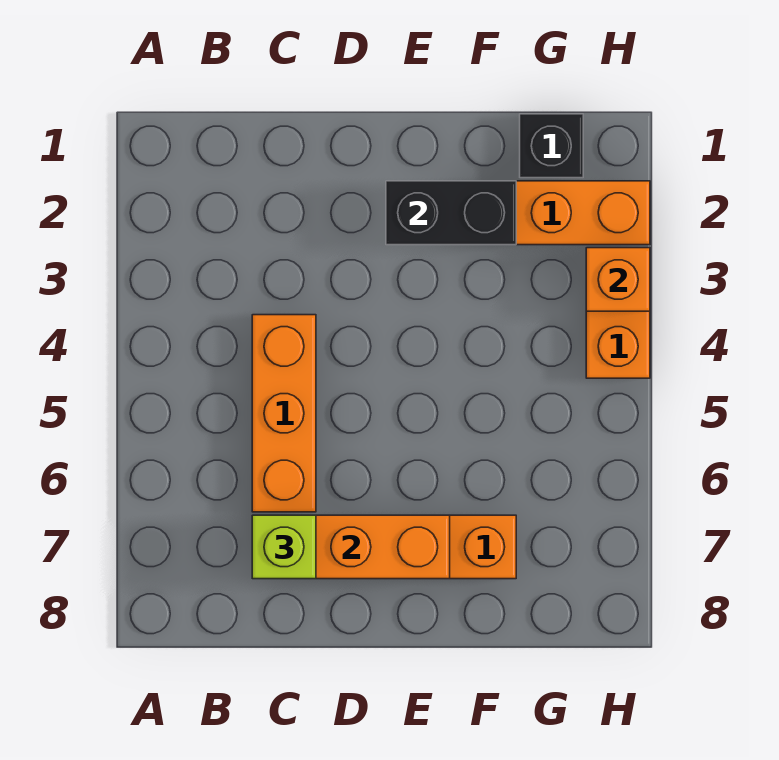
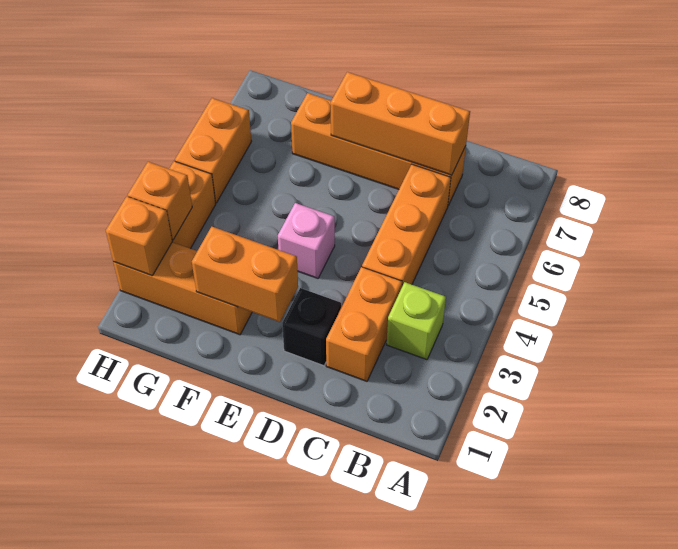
none -> orange 1x2 brick [326,267,402,381]
lime 1x1 brick [252,515,316,579] -> lime 1x1 brick moved to [387,282,446,360]
black 1x2 brick [386,181,516,245] -> orange 1x2 brick [192,227,298,322]
none -> pink 1x1 brick [278,203,335,278]
black 1x1 brick [520,114,583,178] -> black 1x1 brick moved to [282,288,341,366]
none -> orange 1x1 brick [106,197,172,276]
none -> orange 1x2 brick [175,98,252,203]

